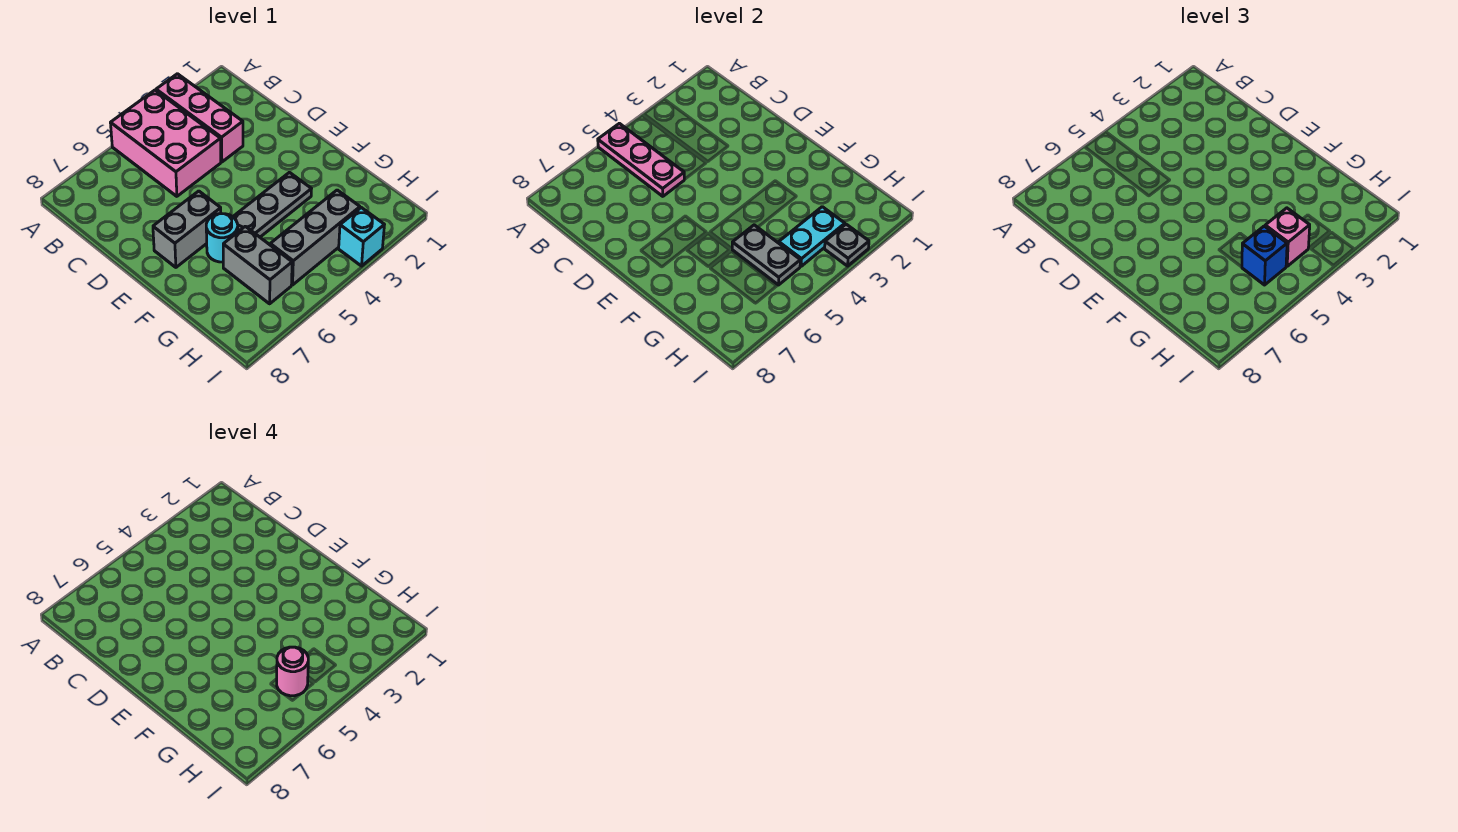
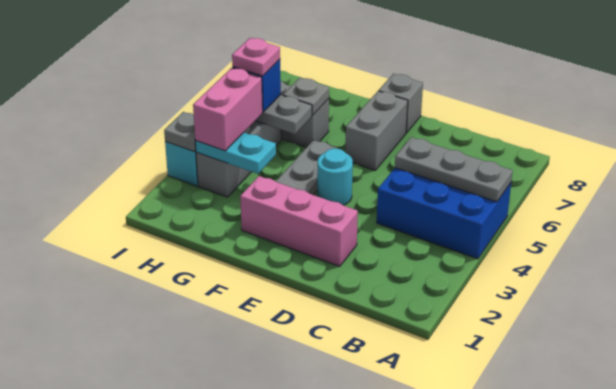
pink 1x3 brick [156,74,243,162] -> pink 1x3 brick moved to [240,176,358,266]
pink 2x3 brick [111,90,221,196] -> blue 2x3 brick [377,168,511,259]
pink 1x3 plate [598,123,684,196] -> grey 1x3 plate [395,137,513,202]
none -> grey 1x1 brick [379,74,423,133]
cyan 1x1 round brick [206,214,238,262] -> cyan 1x1 round brick moved to [317,148,353,205]
none -> grey 1x1 plate [283,78,329,115]
cyan 1x2 plate [779,207,845,266] -> cyan 1x2 plate turned to [195,133,276,174]
pink 1x1 brick [1265,208,1310,266] -> pink 1x2 brick [193,68,263,151]
pink 1x1 round brick [277,647,308,696] -> pink 1x1 plate [232,38,280,76]

